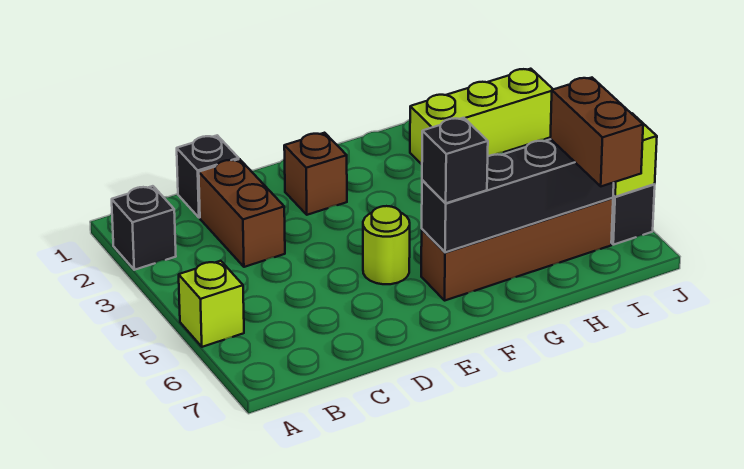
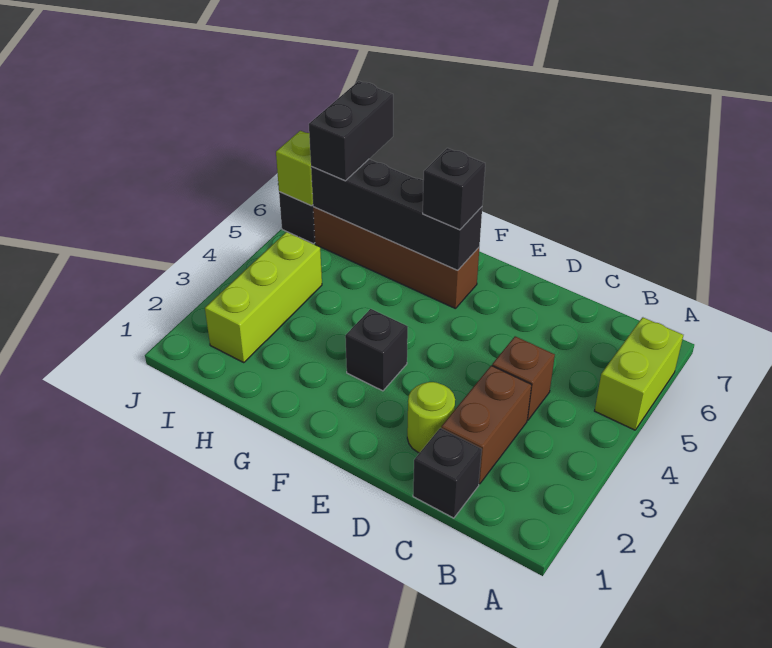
black 1x1 brick [112,186,176,270] -> black 1x1 brick moved to [345,309,408,391]
lime 1x1 brick [179,261,244,347] -> lime 1x2 brick [595,317,683,430]
brown 1x1 brick [284,133,347,215] -> brown 1x1 brick moved to [492,336,555,420]
lime 1x1 round brick [363,206,410,284] -> lime 1x1 round brick moved to [407,382,455,453]
lime 1x3 brick [410,69,553,164] -> lime 1x3 brick turned to [205,232,322,363]
brown 1x2 brick [550,78,643,186] -> black 1x2 brick [309,81,393,181]

